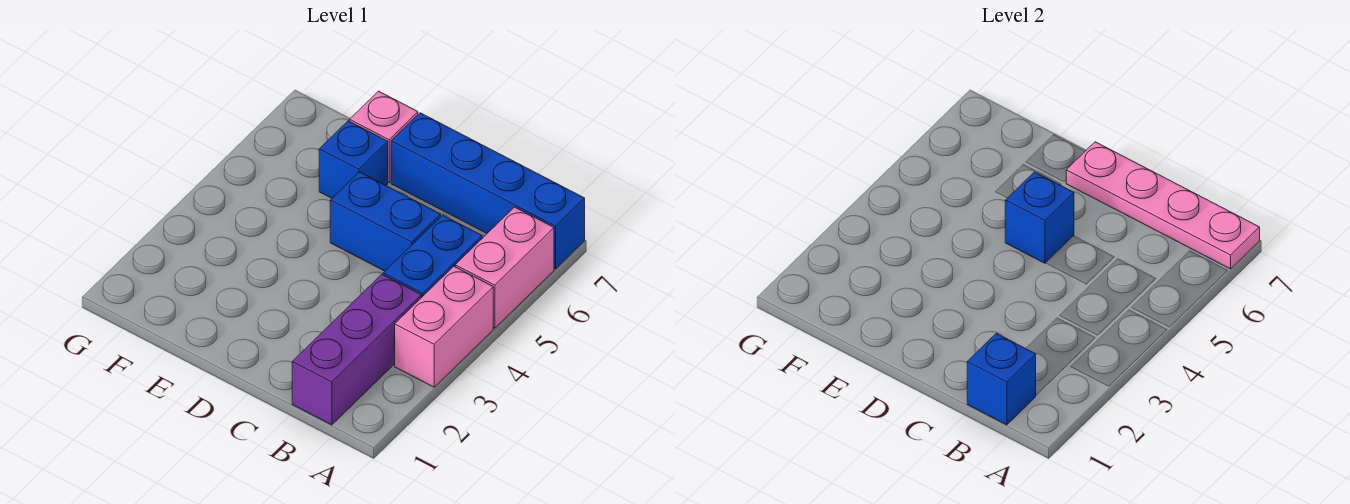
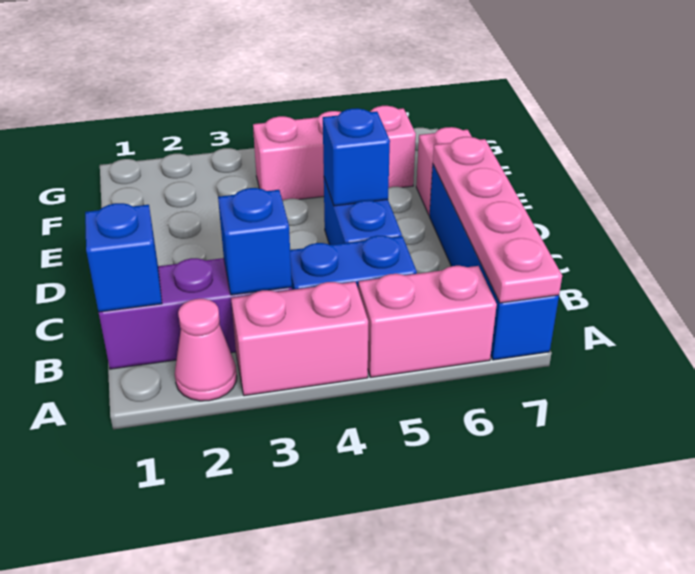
none -> pink 1x1 cone [175,299,237,401]
blue 1x1 brick [319,121,388,198] -> blue 1x1 brick moved to [218,188,292,295]
none -> pink 1x3 brick [253,106,416,201]

